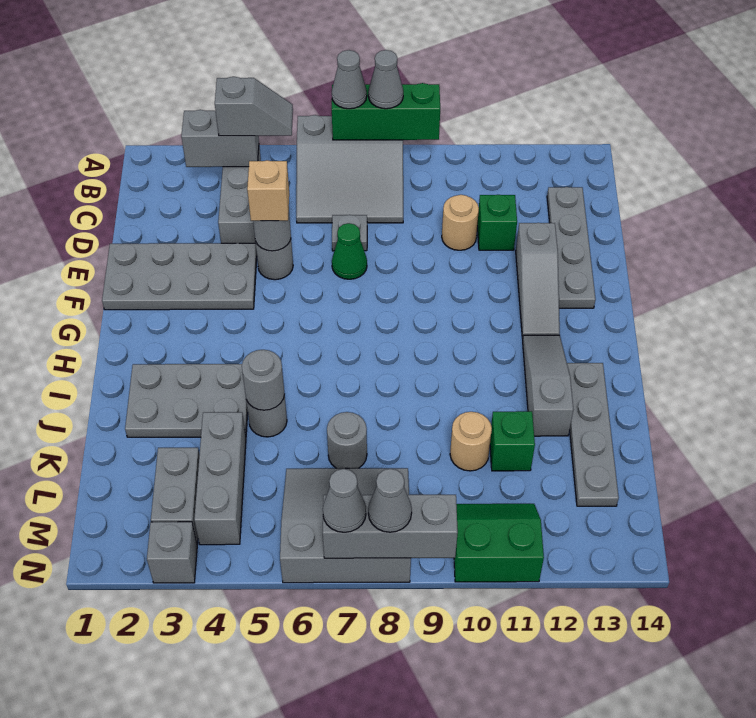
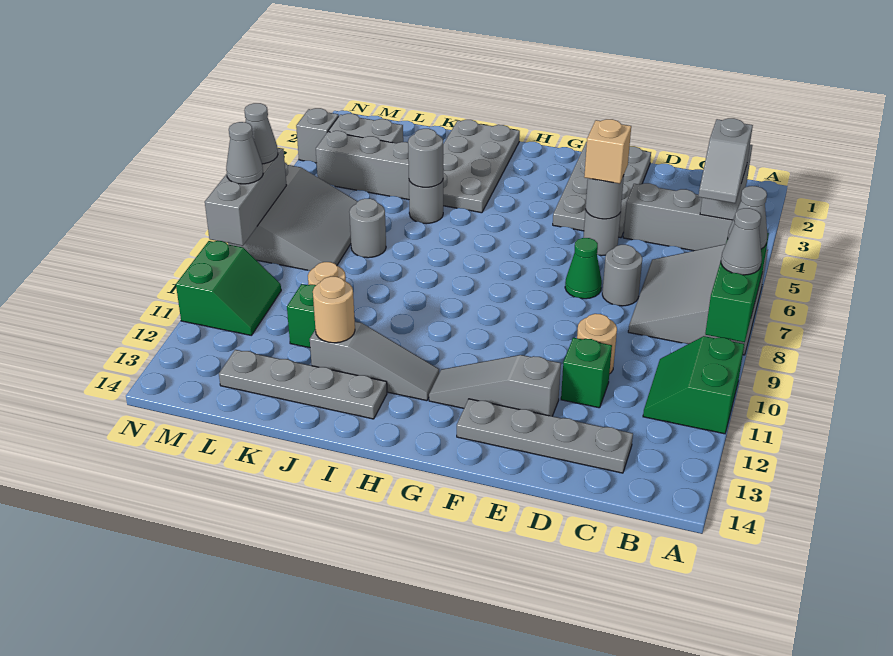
none -> green 2x2 slope [643,336,744,434]
grey 1x1 plate [332,215,367,251] -> grey 1x1 round brick [602,245,642,306]
grey 2x3 plate [125,364,248,437] -> grey 2x4 plate [443,120,520,213]
none -> tan 1x1 round brick [313,277,355,343]

